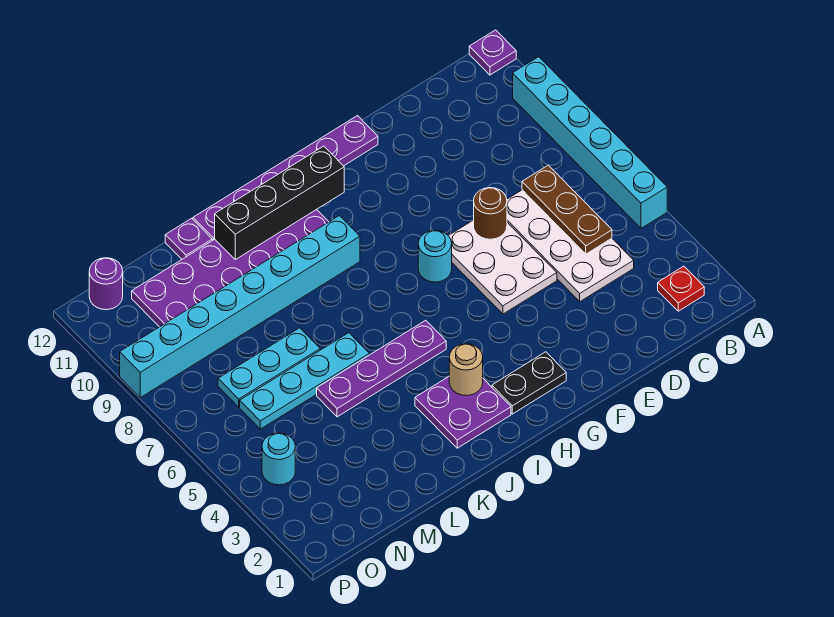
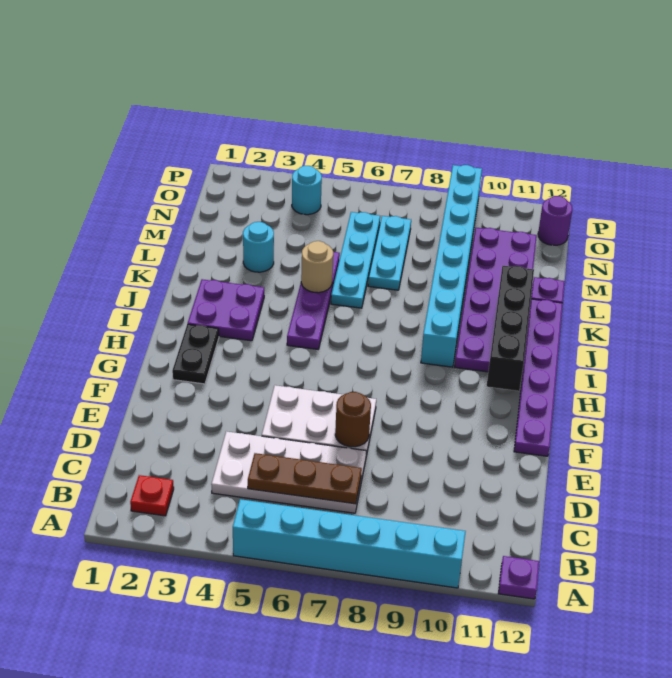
cyan 1x1 round brick [418,230,452,282] -> cyan 1x1 round brick moved to [243,222,274,272]
tan 1x1 round brick [449,344,483,396] -> tan 1x1 round brick moved to [301,241,333,293]

